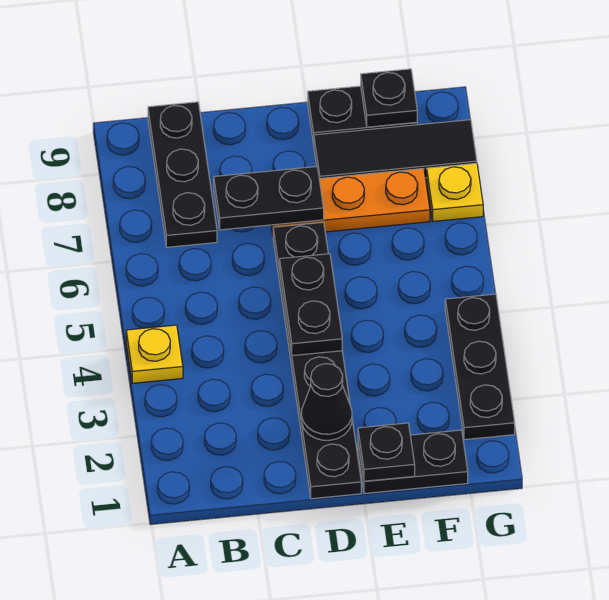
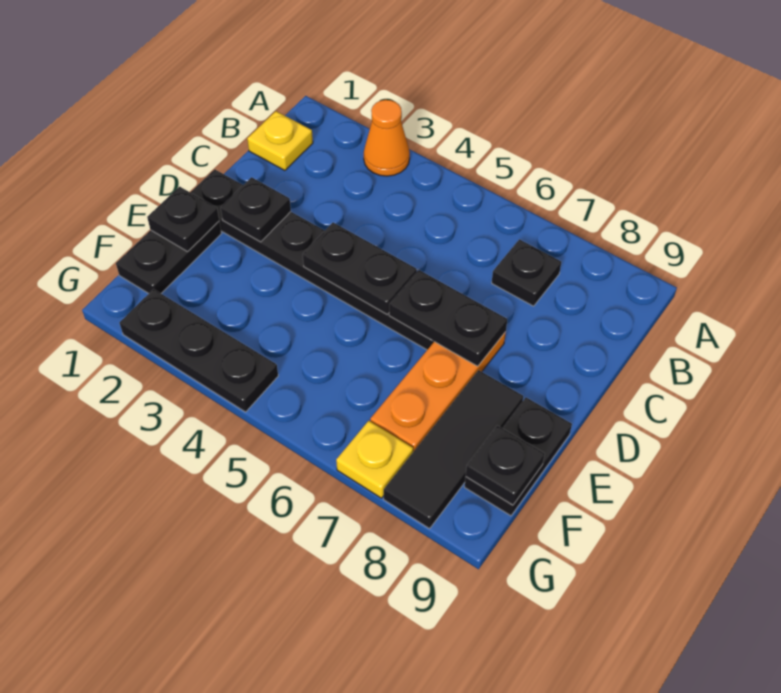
none -> orange 1x1 cone [364,100,410,176]
yellow 1x1 plate [126,325,183,383] -> yellow 1x1 plate moved to [247,111,313,171]
black 1x3 plate [148,102,217,247] -> black 1x1 plate [492,239,561,306]
black 1x2 plate [214,167,324,230] -> black 1x2 plate turned to [389,270,507,366]
black 1x1 cone [301,364,352,440] -> black 1x1 plate [221,177,291,242]

